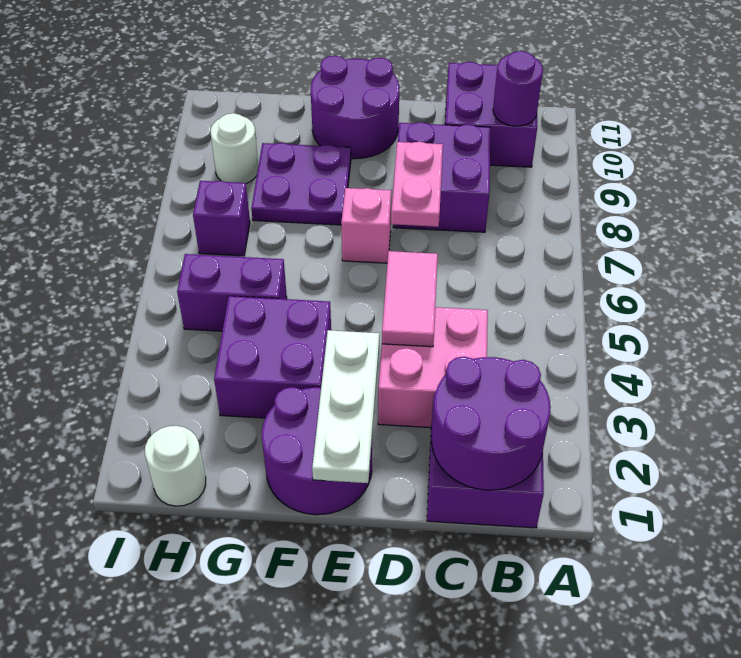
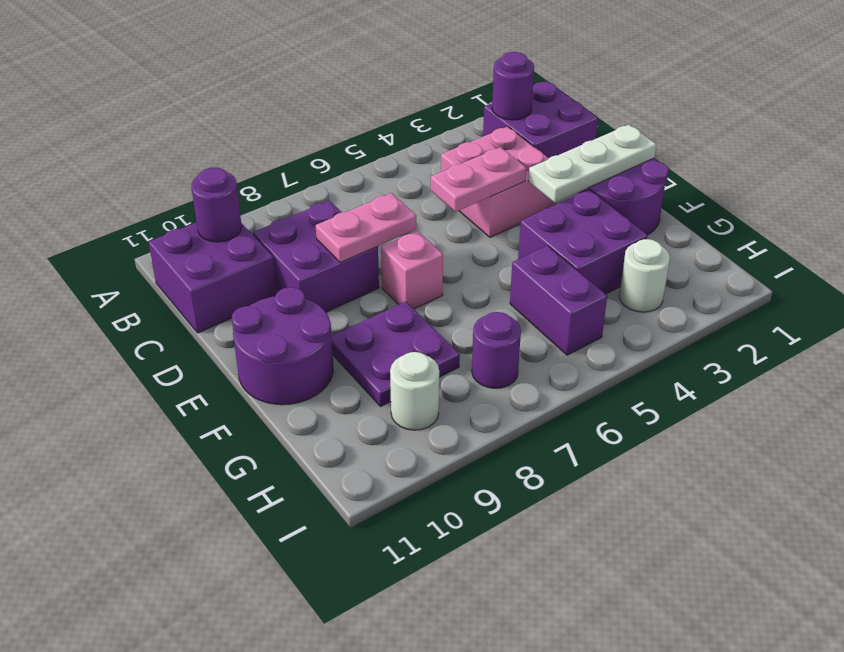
purple 2x2 round brick [432,357,551,490] -> purple 1x1 round brick [492,52,534,120]
pink 1x2 tile [382,251,438,347] -> pink 1x2 plate [431,147,526,212]
white 1x1 round brick [145,426,206,506] -> white 1x1 round brick moved to [619,239,670,312]
purple 1x1 brick [193,181,250,256] -> purple 1x1 round brick [472,312,521,388]

